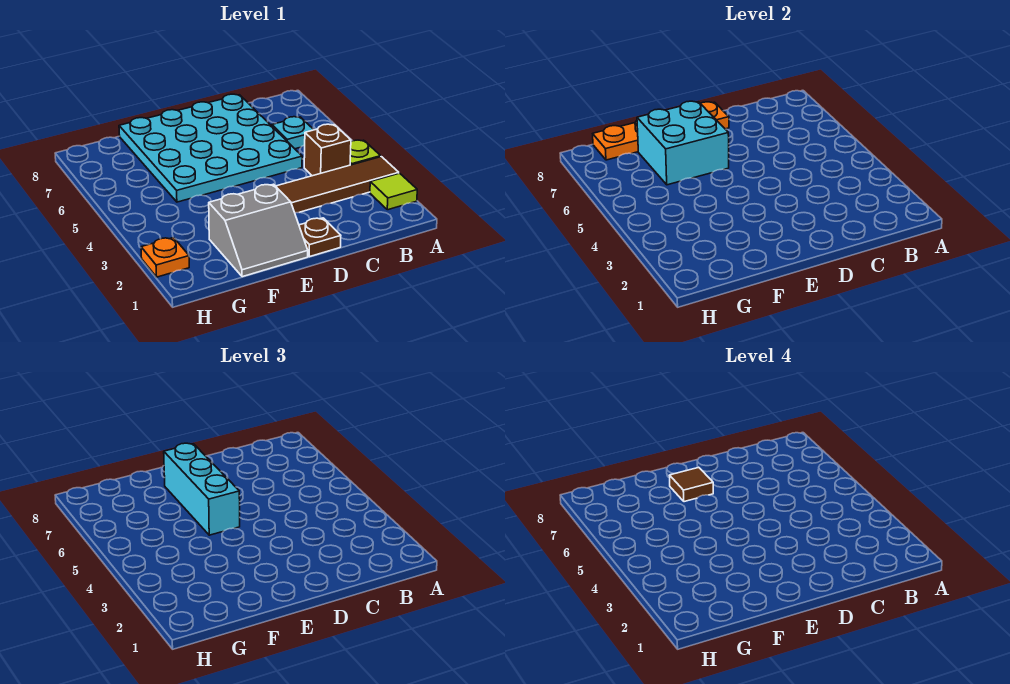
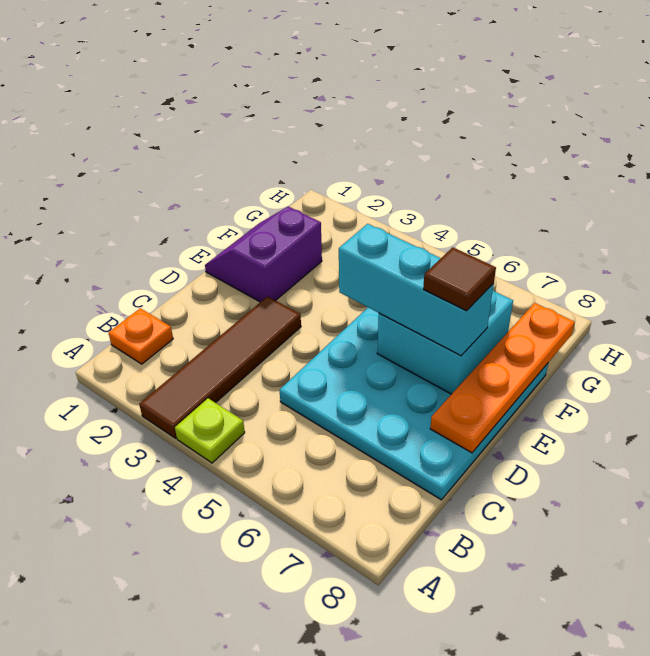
lime 1x1 tile [370,173,417,210] -> none
brown 1x1 brick [304,124,351,176] -> none
cyan 1x1 plate [272,117,314,149] -> none
brown 1x1 plate [299,218,341,257] -> none
grey 2x2 slope [209,184,308,277] -> purple 2x2 slope [205,207,322,302]
orange 1x1 plate [141,237,189,277] -> orange 1x1 plate moved to [108,308,173,364]

